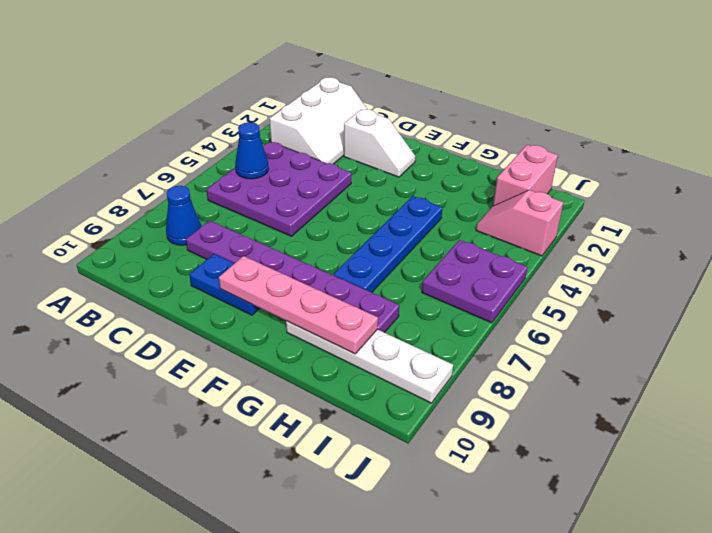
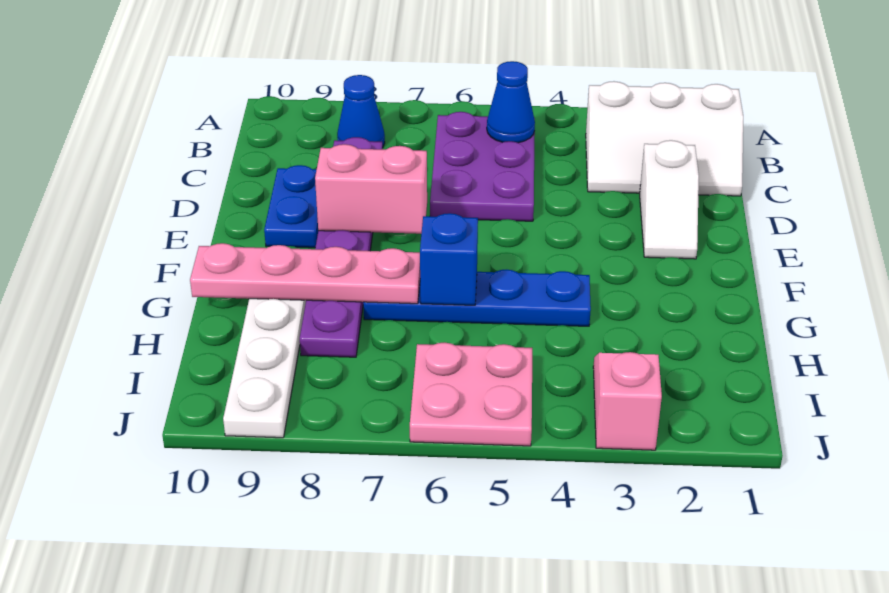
purple 3x3 plate [206,142,351,236] -> purple 2x3 plate [430,112,535,221]
pink 1x4 plate [219,256,378,354] -> pink 1x4 plate turned to [190,243,420,304]
none -> blue 1x1 brick [420,213,478,305]
pink 1x2 brick [493,145,558,206] -> pink 1x2 brick moved to [315,144,427,234]
purple 2x2 plate [422,240,527,323] -> pink 2x2 plate [410,342,532,446]

